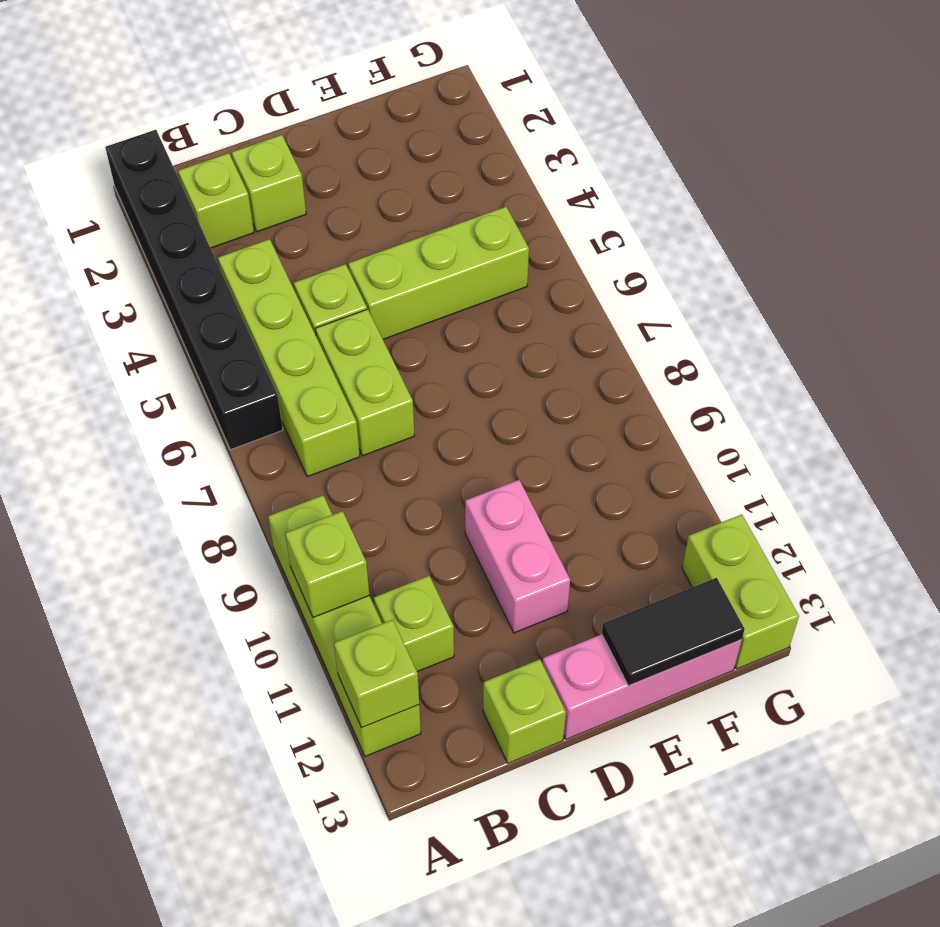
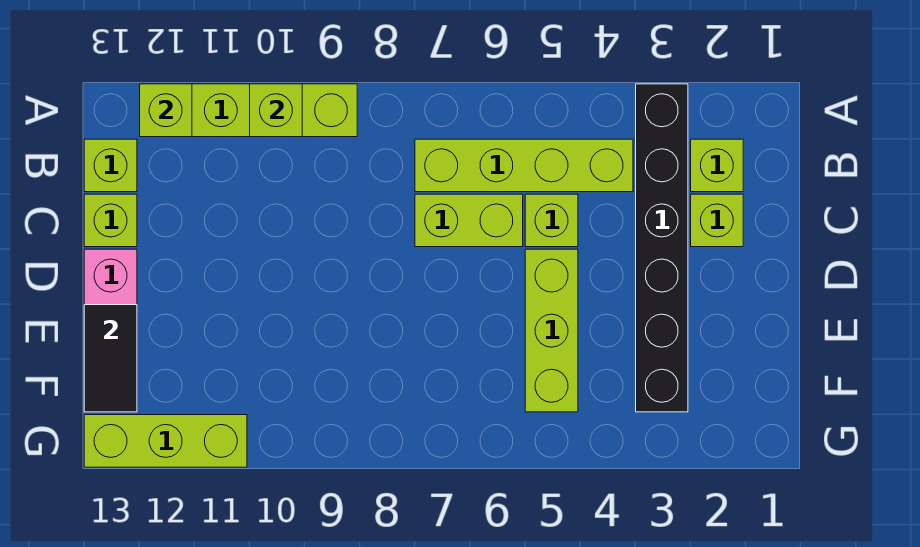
black 1x6 brick [105,130,283,450] -> black 1x6 brick turned to [636,84,688,412]
lime 1x1 brick [374,576,454,672] -> lime 1x1 brick moved to [84,139,137,192]
pink 1x2 brick [465,480,570,633] -> none
lime 1x2 brick [682,515,799,669] -> lime 1x3 brick [84,415,247,467]

